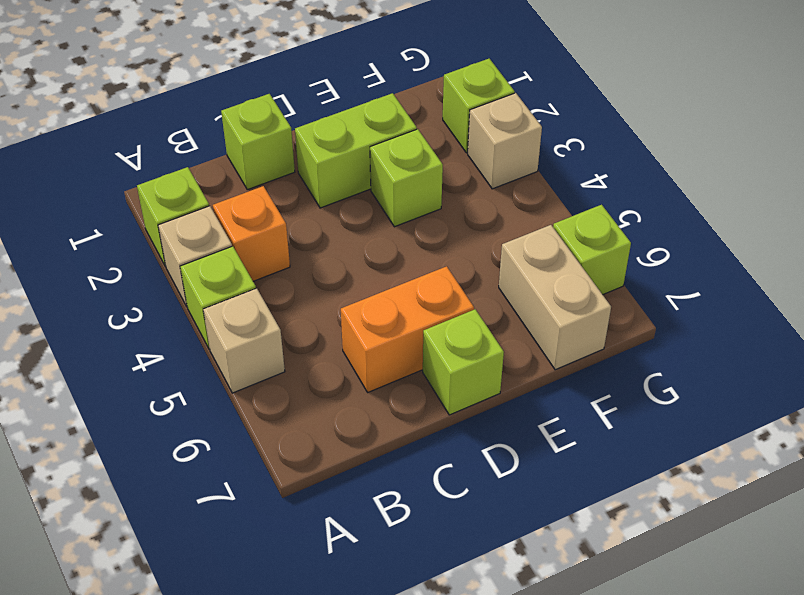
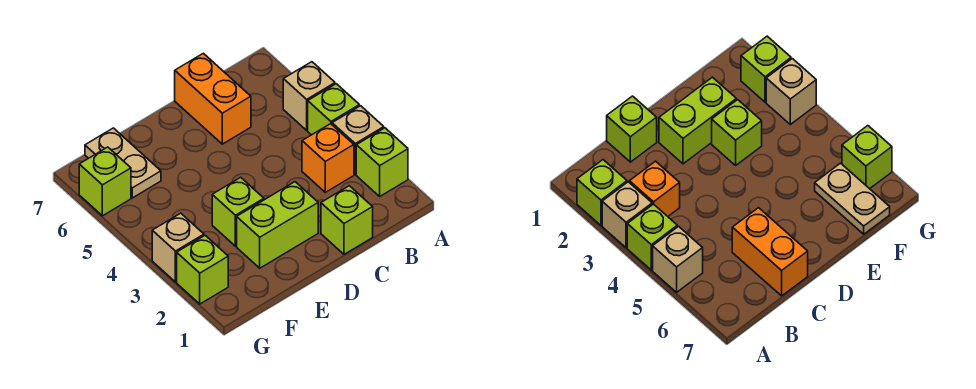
orange 1x2 brick [341,266,474,392] -> orange 1x2 brick turned to [175,53,251,144]
lime 1x1 brick [423,309,504,415] -> none
tan 1x2 brick [499,225,611,370] -> tan 1x2 plate [85,128,161,198]

